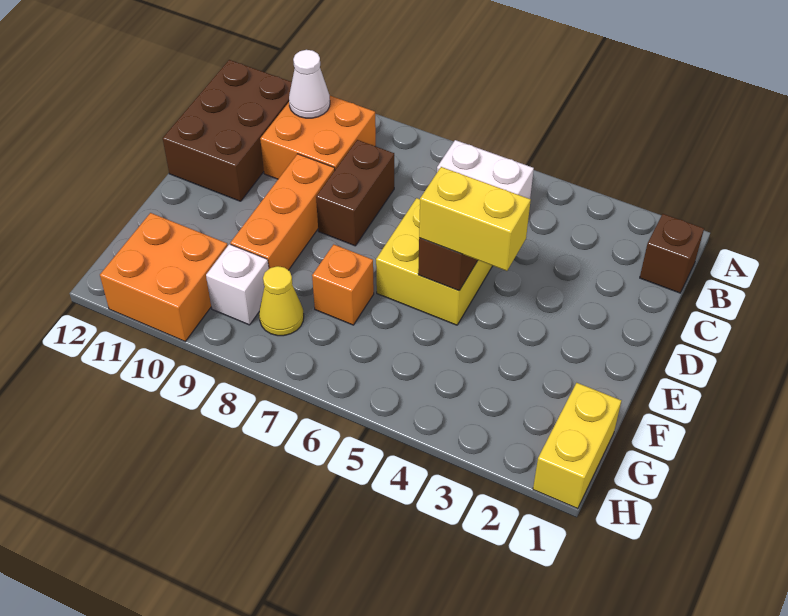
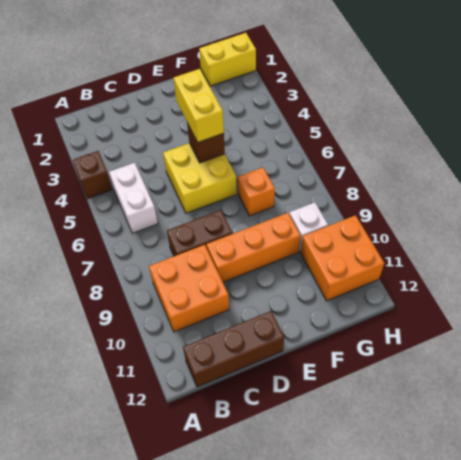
brown 1x1 brick [640,214,704,293] -> brown 1x1 brick moved to [73,151,112,199]
white 1x1 cone [289,50,330,118] -> none
brown 2x3 brick [163,60,292,201] -> brown 1x3 brick [183,311,284,387]
yellow 1x1 cone [259,266,304,336] -> none

